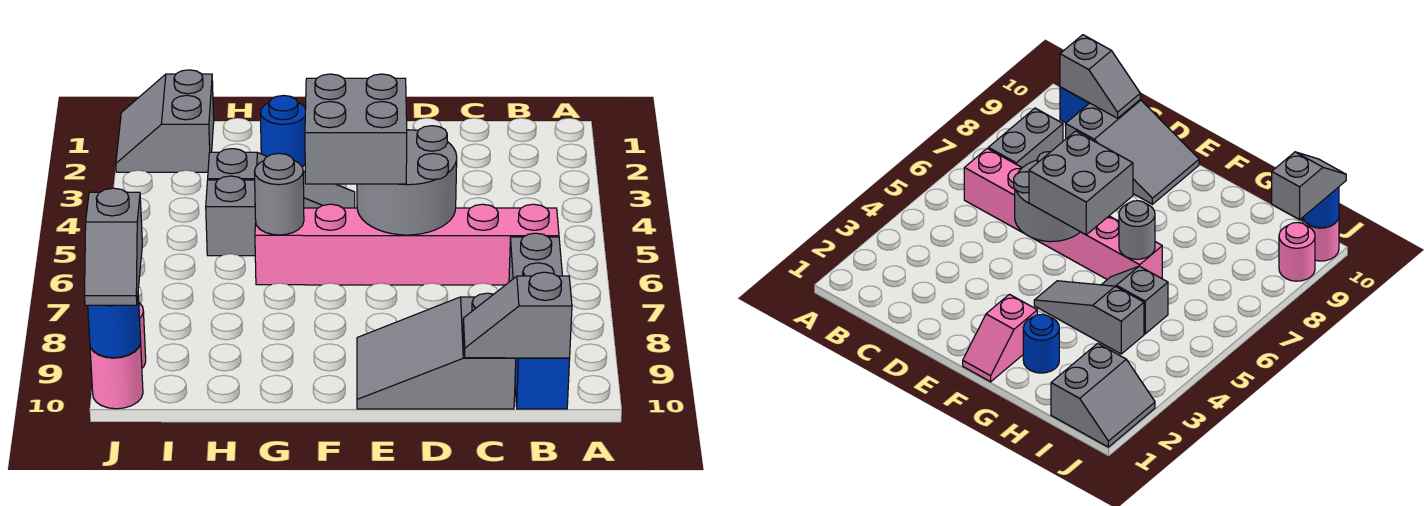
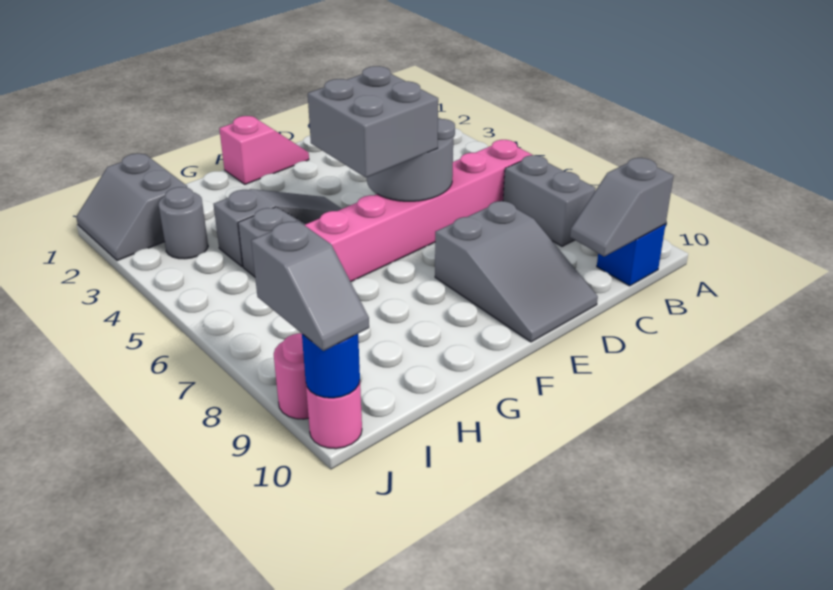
grey 2x3 slope [357,293,516,409] -> grey 2x3 slope turned to [435,201,598,342]
pink 1x2 slope [963,294,1037,382] -> pink 1x2 slope turned to [219,116,309,184]
blue 1x1 round brick [260,95,306,167] -> none
grey 1x1 round brick [254,153,304,235] -> grey 1x1 round brick moved to [159,187,208,259]

